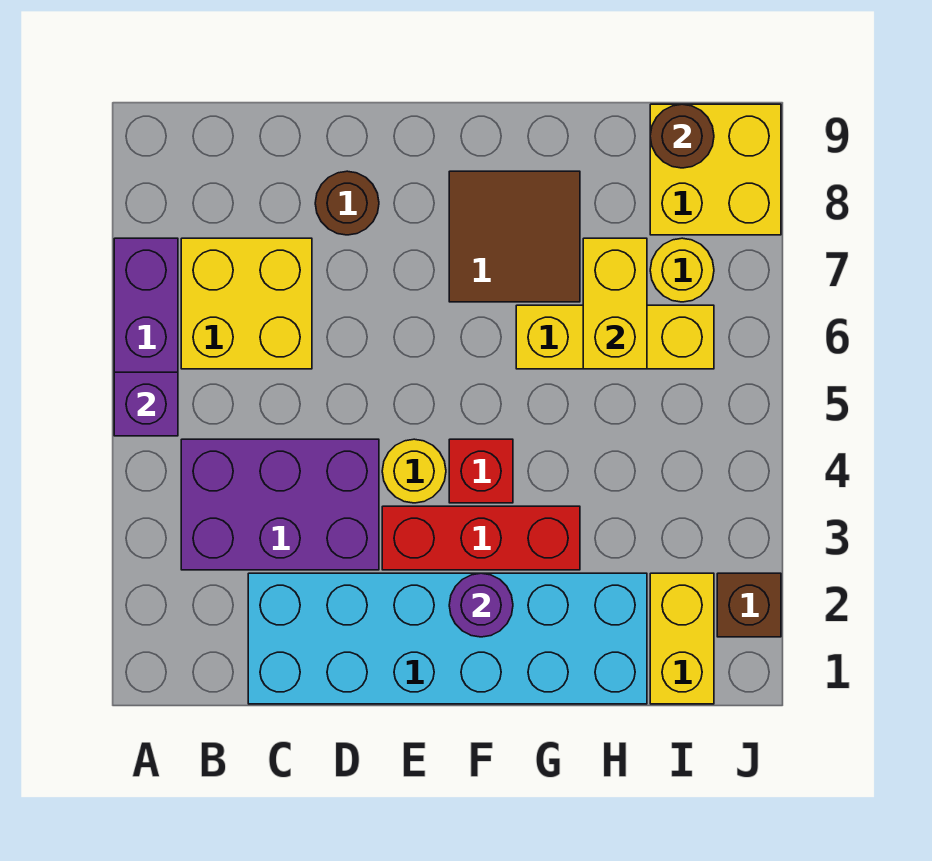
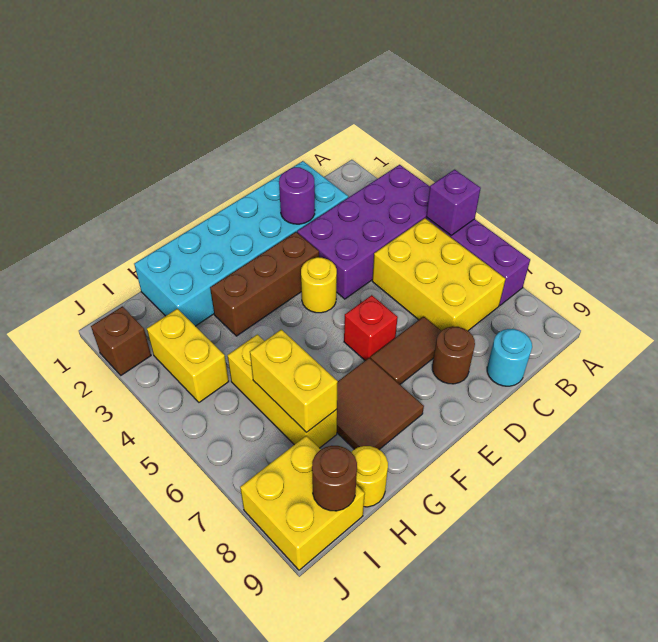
purple 2x3 brick [181,439,379,570] -> purple 2x4 brick [297,165,430,299]
yellow 2x2 brick [181,238,312,369] -> yellow 2x3 brick [372,218,505,331]
none -> cyan 1x1 round brick [487,329,532,386]
none -> brown 1x2 tile [370,316,441,384]
red 1x3 brick [382,506,580,570] -> brown 1x3 brick [210,232,319,336]
purple 1x1 round brick [449,573,513,637] -> purple 1x1 round brick moved to [279,167,315,224]
red 1x1 brick [449,439,513,503] -> red 1x1 brick moved to [344,295,398,360]
yellow 1x3 brick [516,305,714,369] -> yellow 1x3 brick turned to [227,334,337,448]
yellow 1x2 brick [650,573,714,704] -> yellow 1x2 brick moved to [147,309,229,402]
yellow 1x1 round brick [650,238,714,302] -> yellow 1x1 round brick moved to [352,446,388,507]

